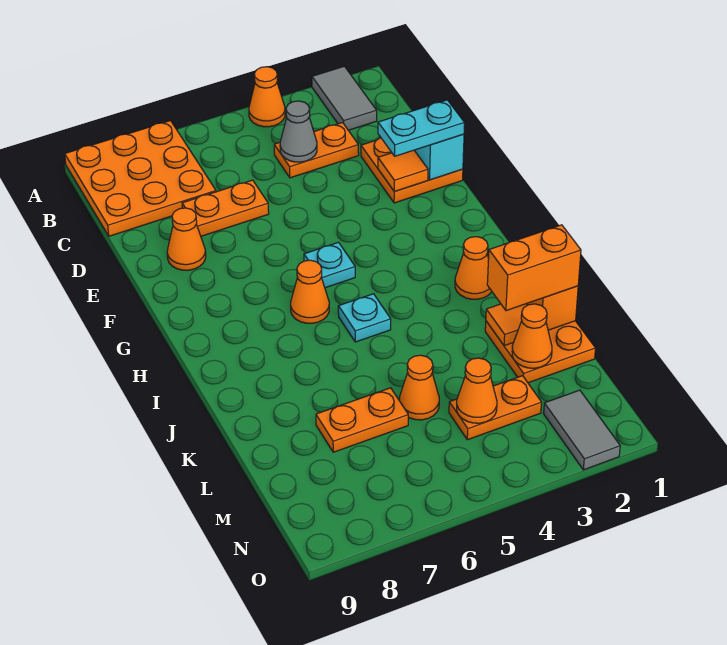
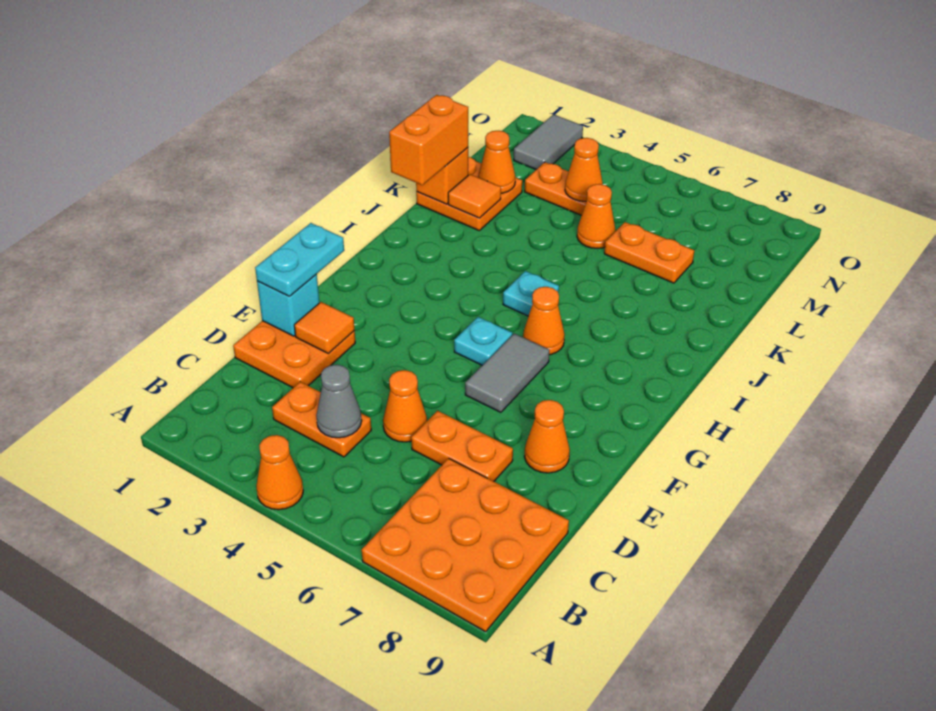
grey 1x2 tile [312,66,377,130] -> grey 1x2 tile moved to [465,334,549,412]
cyan 1x2 plate [378,100,465,156] -> cyan 1x2 plate turned to [255,223,344,296]
orange 1x1 cone [455,237,492,299] -> orange 1x1 cone moved to [383,370,427,442]
orange 1x2 brick [487,225,581,311] -> orange 1x2 brick turned to [389,95,468,185]

